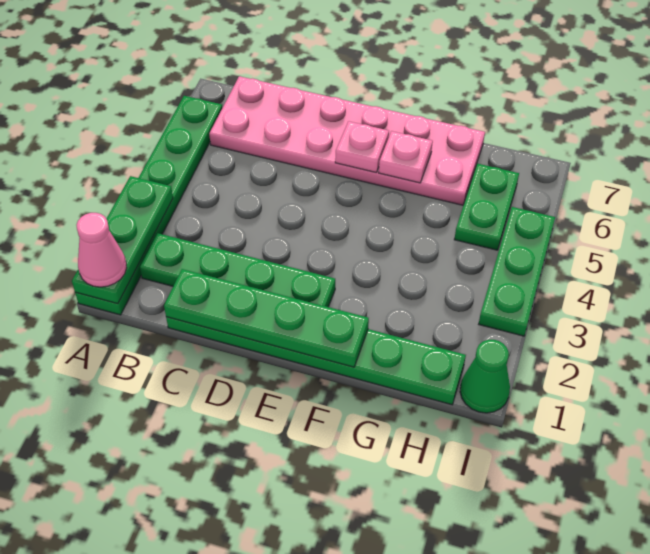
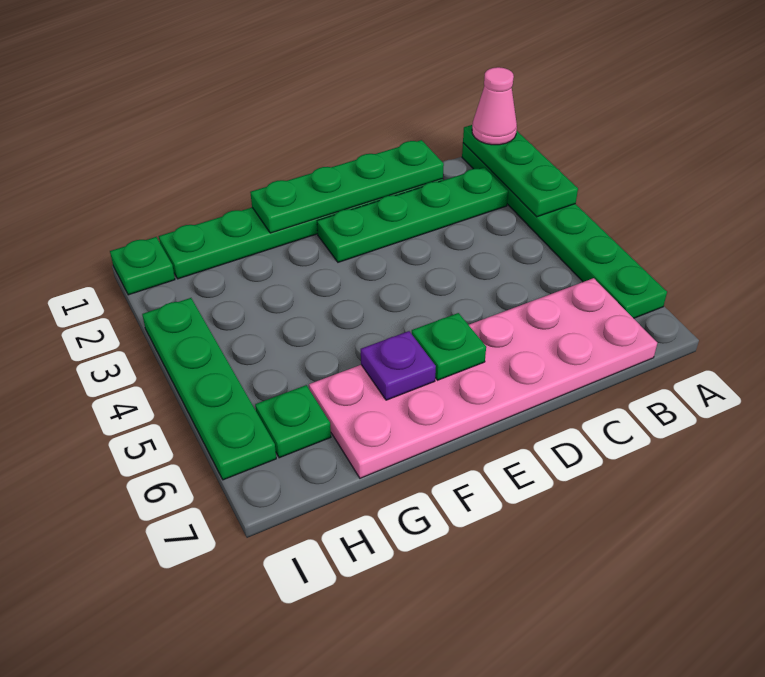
pink 1x1 plate [335,121,389,172] -> green 1x1 plate [412,313,486,380]
pink 1x1 plate [379,131,433,183] -> purple 1x1 plate [361,331,436,400]
green 1x2 plate [454,164,519,250] -> green 1x1 plate [255,385,331,458]
green 1x1 cone [460,340,510,413] -> green 1x1 plate [110,237,175,295]
green 1x3 plate [479,207,555,336] -> green 1x4 plate [142,298,276,480]

